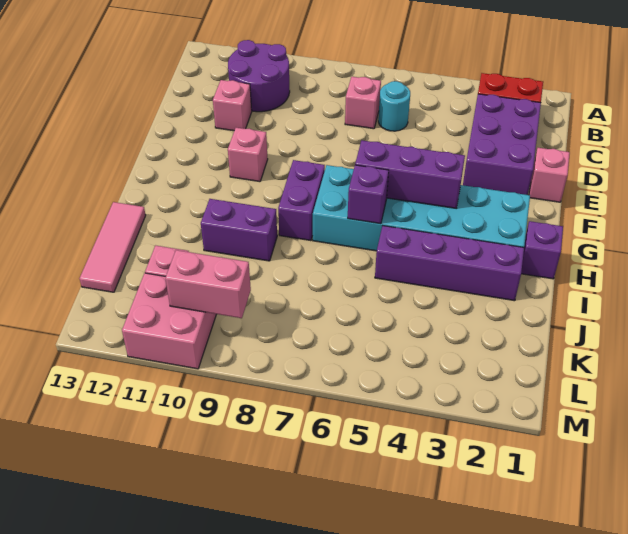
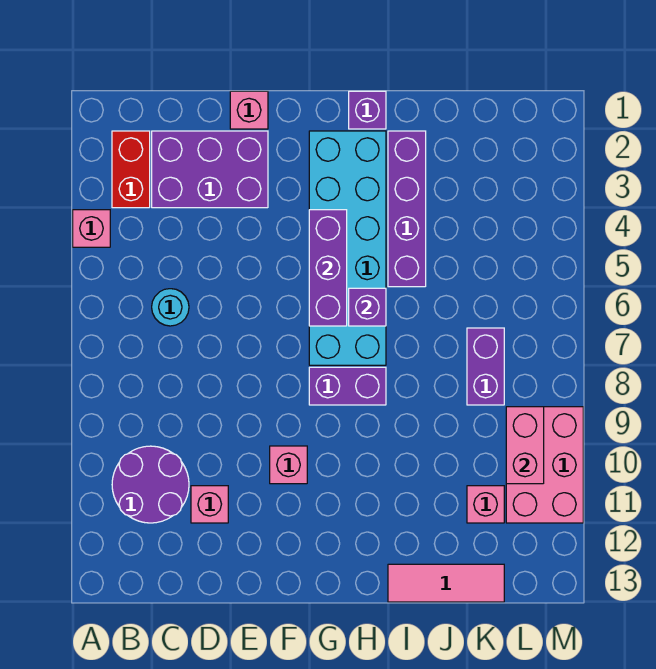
pink 1x1 brick [345,77,381,129] -> pink 1x1 brick moved to [73,210,110,247]
purple 1x2 brick [201,199,277,261] -> purple 1x2 brick moved to [467,328,504,405]
pink 2x2 brick [122,273,216,369] -> pink 2x3 brick [506,407,583,523]

